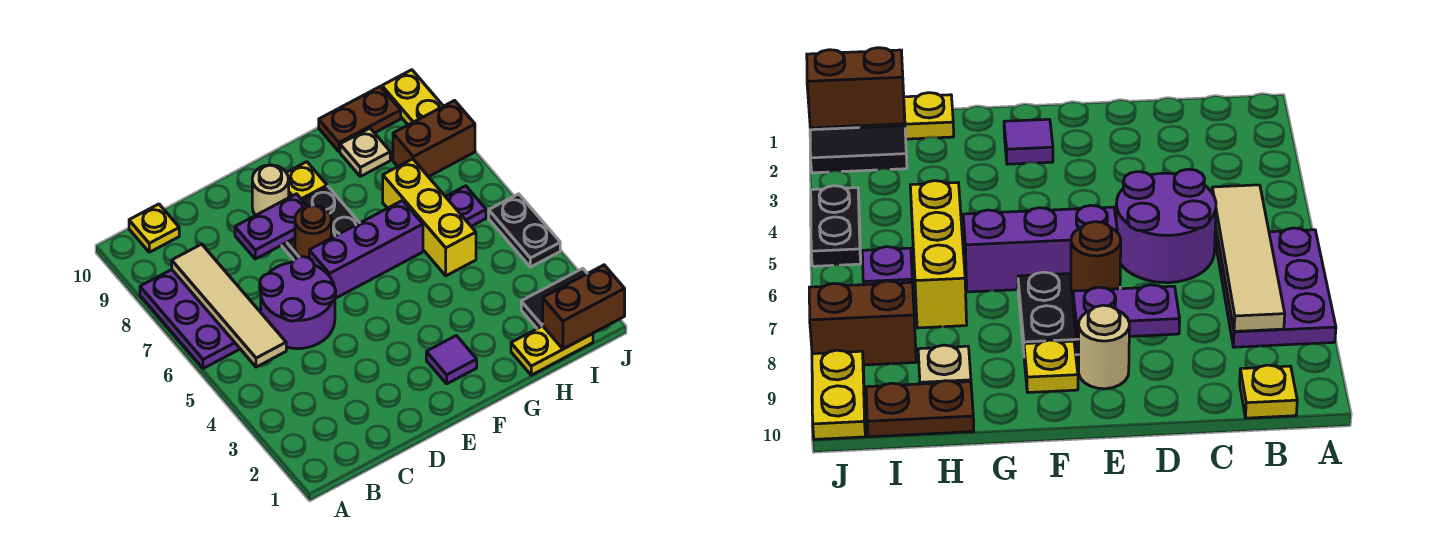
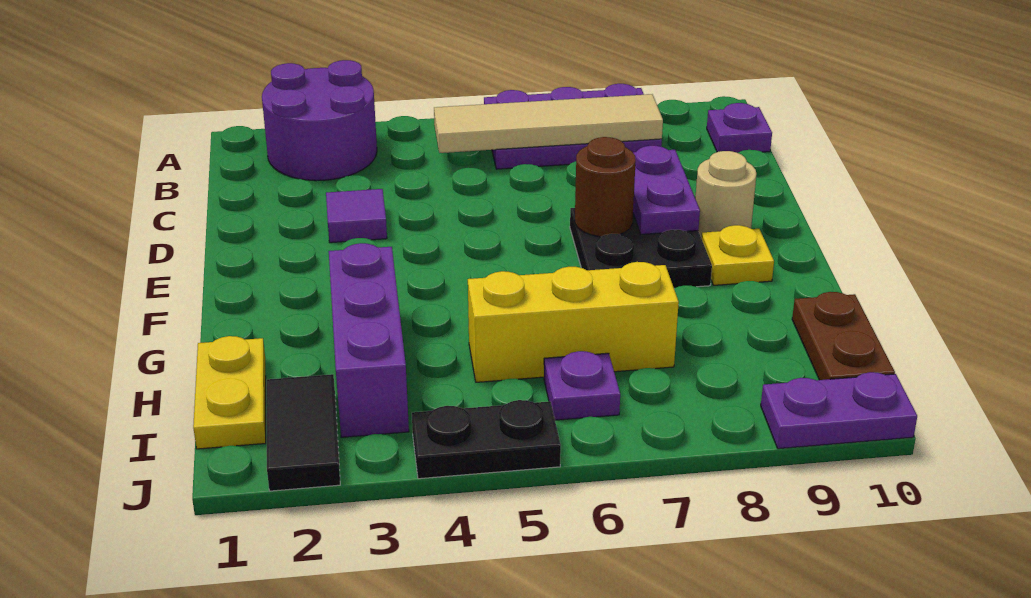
yellow 1x1 plate [129,204,179,252] -> purple 1x1 plate [707,103,772,153]
purple 2x2 round brick [260,257,336,349] -> purple 2x2 round brick moved to [262,60,377,181]
purple 1x3 brick [309,201,423,298] -> purple 1x3 brick moved to [329,243,409,437]
purple 1x1 tile [426,336,477,384] -> purple 1x1 tile moved to [326,189,387,243]
tan 1x1 plate [340,128,390,176] -> none
brown 1x2 brick [543,265,625,349] -> none
brown 1x2 brick [393,100,475,177] -> none
yellow 1x2 plate [382,70,443,125] -> purple 1x2 plate [761,372,917,449]

